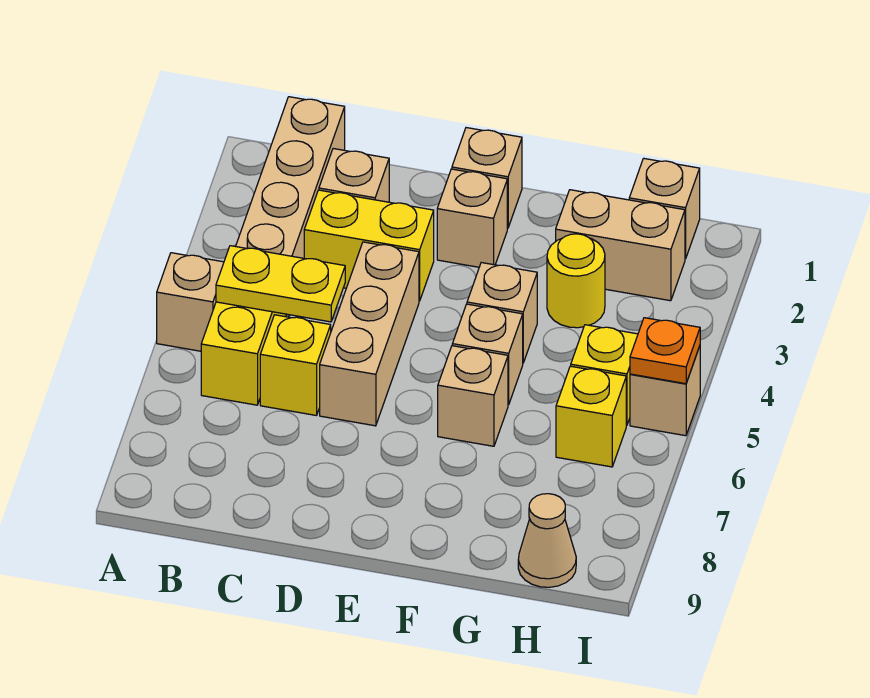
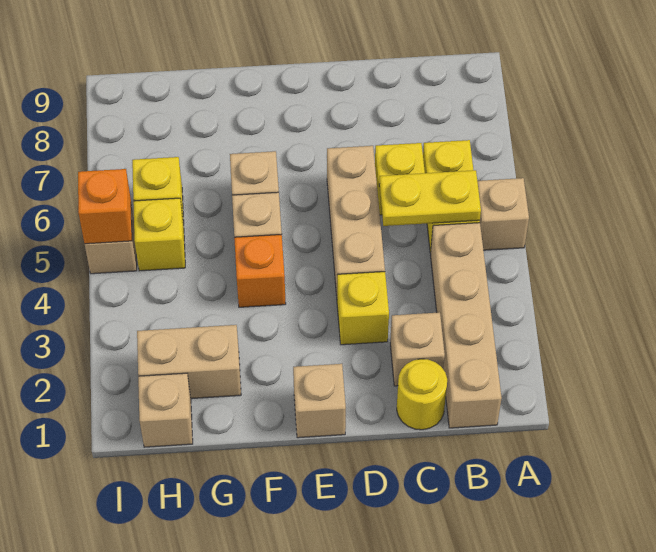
yellow 1x2 brick [304,190,434,301] -> yellow 1x1 brick [337,272,389,345]
tan 1x1 brick [437,169,507,267] -> none
tan 1x1 brick [467,263,537,363] -> orange 1x1 brick [234,234,286,307]
yellow 1x1 round brick [547,234,605,328] -> yellow 1x1 round brick moved to [397,359,447,430]
tan 1x1 cone [518,494,576,587] -> none
orange 1x1 plate [630,318,700,384] -> orange 1x1 brick [78,169,132,244]

